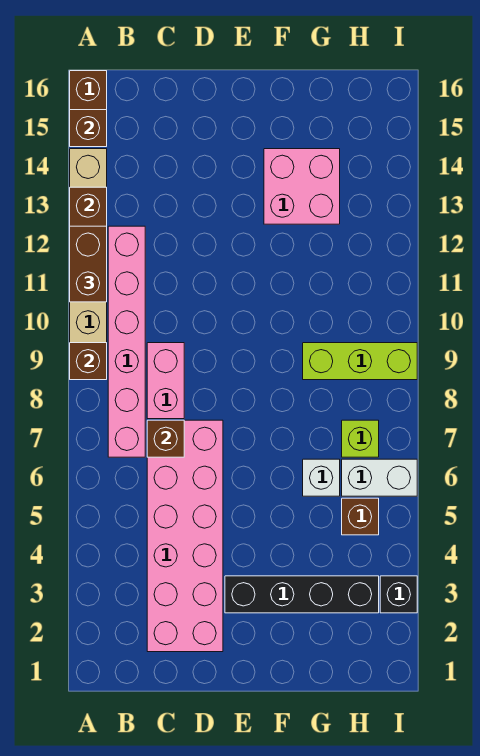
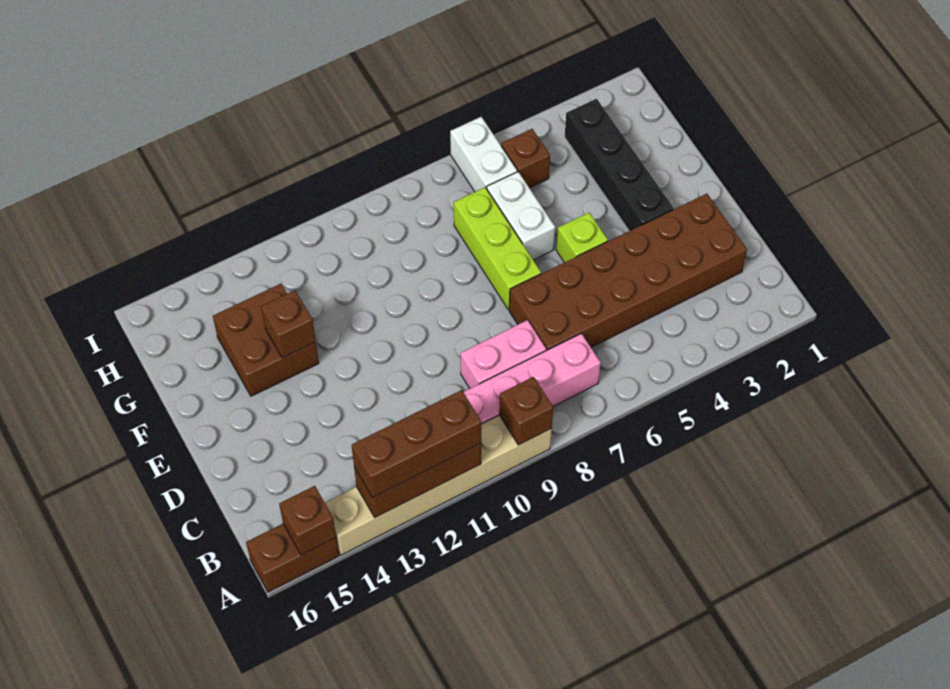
brown 1x2 brick [70,226,107,302] -> brown 1x3 brick [352,390,481,498]
pink 2x6 brick [147,420,223,652] -> brown 2x6 brick [509,194,747,350]
brown 1x1 brick [147,420,184,457] -> brown 1x1 brick moved to [261,290,316,358]
pink 2x2 brick [264,149,340,224] -> brown 2x2 brick [213,284,319,396]
white 1x1 brick [303,459,340,496] -> white 1x2 brick [487,172,555,260]
lime 1x3 brick [303,343,417,380] -> lime 1x3 brick moved to [454,187,541,310]
lime 1x1 brick [342,420,379,457] -> lime 1x1 brick moved to [556,213,608,263]
black 1x1 brick [380,576,417,613] -> none

